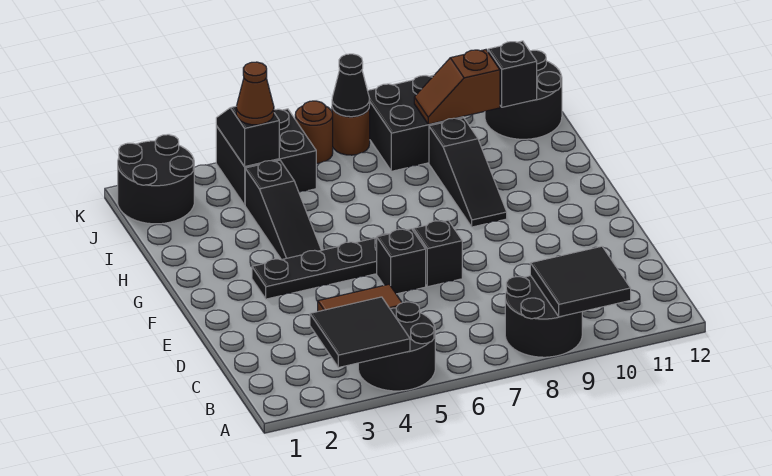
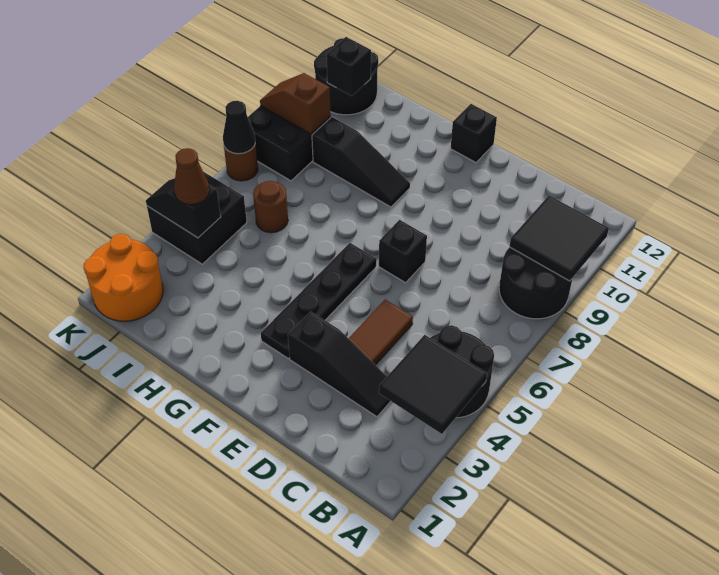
black 1x1 brick [377,229,426,294] -> black 1x1 brick moved to [451,104,497,162]
black 1x3 slope [245,160,321,260] -> black 1x3 slope moved to [288,311,391,417]
black 2x2 round brick [118,135,194,224] -> orange 2x2 round brick [84,234,163,321]
brown 1x2 slope [414,50,500,124] -> brown 1x2 slope turned to [260,73,331,134]
brown 1x1 round brick [295,101,333,163] -> brown 1x1 round brick moved to [253,181,288,233]

